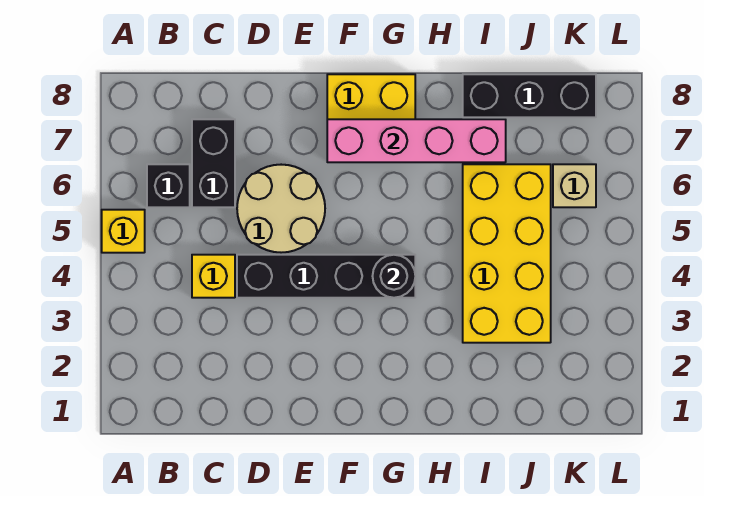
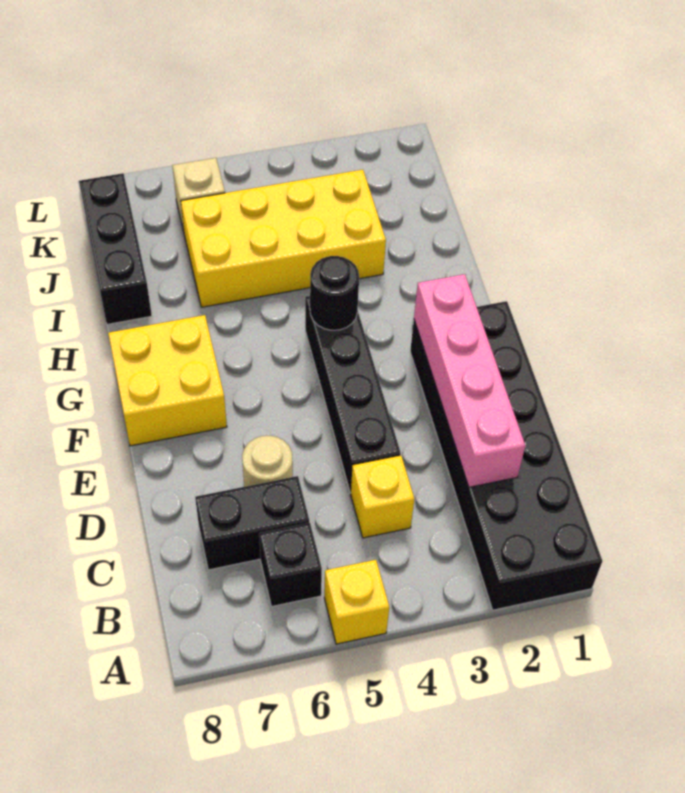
none -> black 2x6 brick [410,301,602,610]
tan 2x2 round brick [237,165,325,253] -> tan 1x1 round brick [242,436,293,487]
pink 1x4 brick [327,119,506,162] -> pink 1x4 brick moved to [414,274,525,487]

